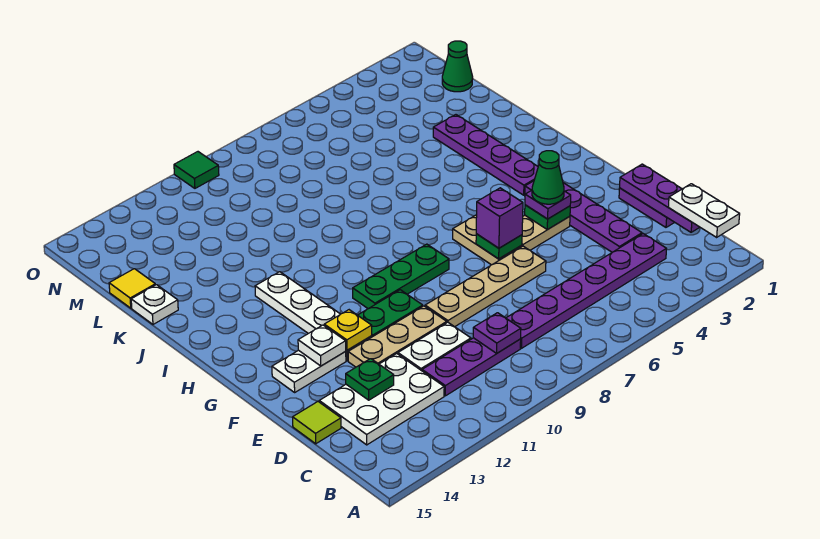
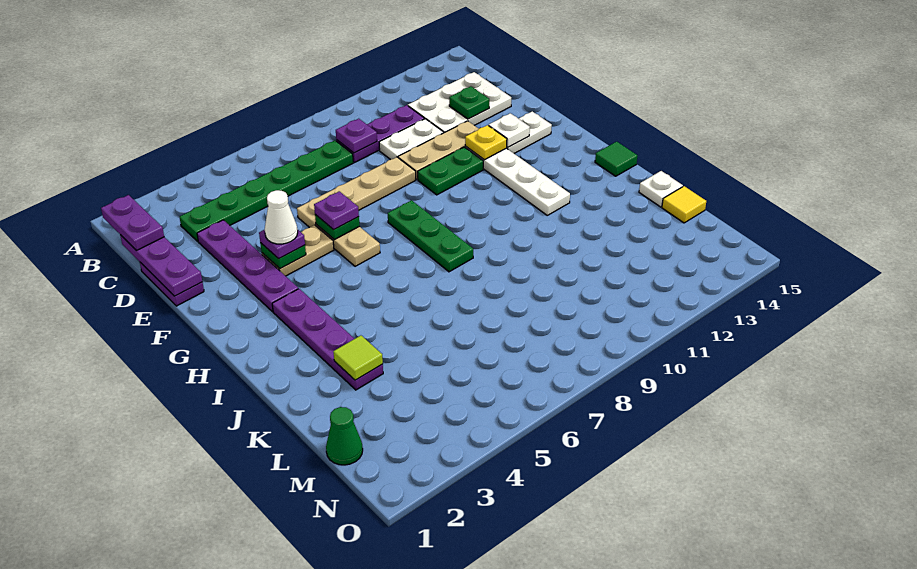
white 1x2 plate [668,184,740,237] -> purple 1x2 plate [101,195,164,250]
purple 1x6 plate [506,234,666,348] -> green 1x6 plate [179,140,353,241]
lime 1x1 tile [293,402,341,444] -> lime 1x1 tile moved to [333,335,383,380]
green 1x1 cone [532,151,564,204] -> white 1x1 cone [265,190,298,244]
purple 1x1 brick [476,188,523,248] -> purple 1x1 plate [314,191,359,230]
green 1x3 plate [353,244,449,309] -> green 1x3 plate turned to [388,200,473,272]
green 1x1 tile [174,152,219,188] -> green 1x1 tile moved to [595,142,637,176]

